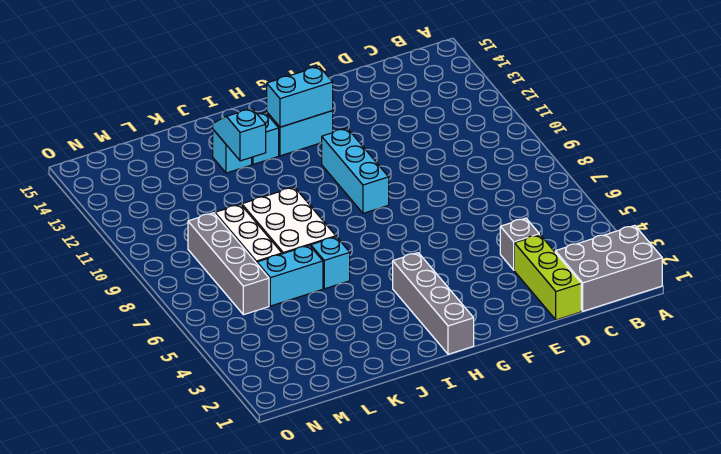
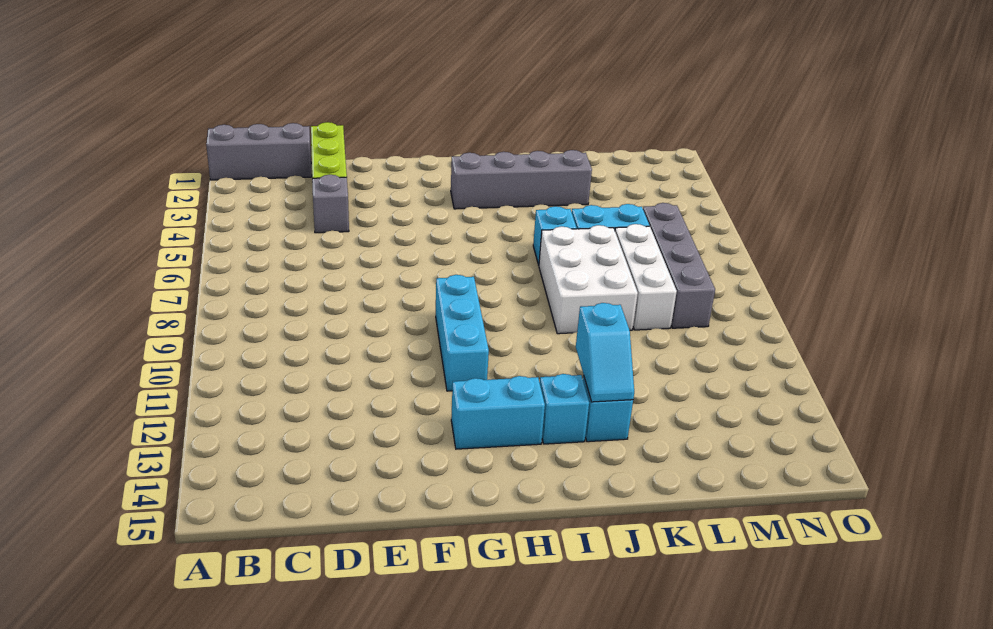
grey 2x3 brick [555,225,662,311] -> grey 1x3 brick [206,123,312,180]
cyan 1x2 brick [267,66,333,127] -> none
grey 1x4 brick [393,253,474,354] -> grey 1x4 brick turned to [451,150,592,209]

